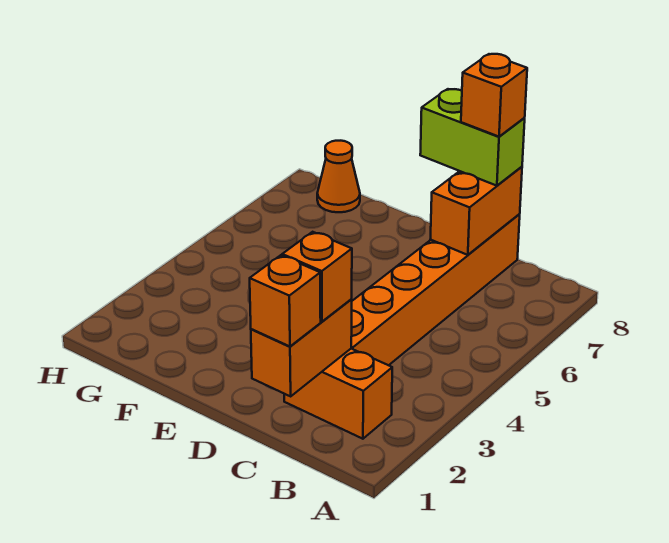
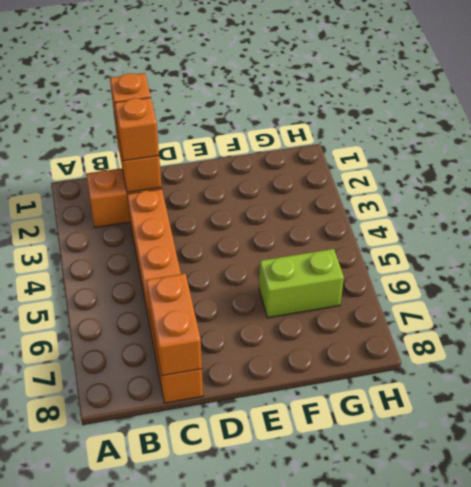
lime 1x2 brick [420,89,525,186] -> lime 1x2 brick moved to [259,249,344,318]
orange 1x1 brick [461,54,527,137] -> none
orange 1x1 cone [317,141,360,212] -> none

